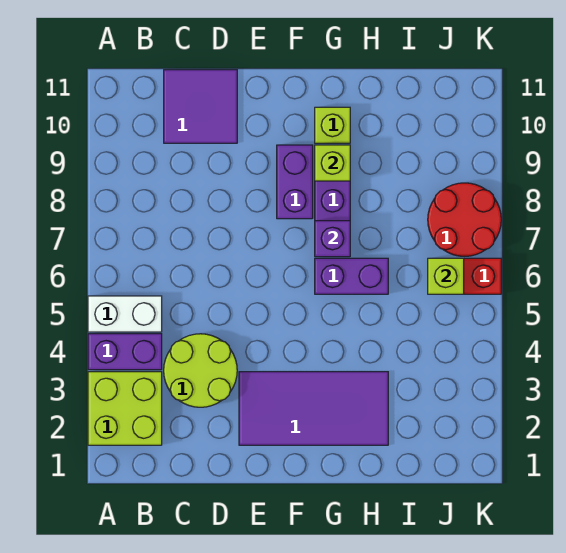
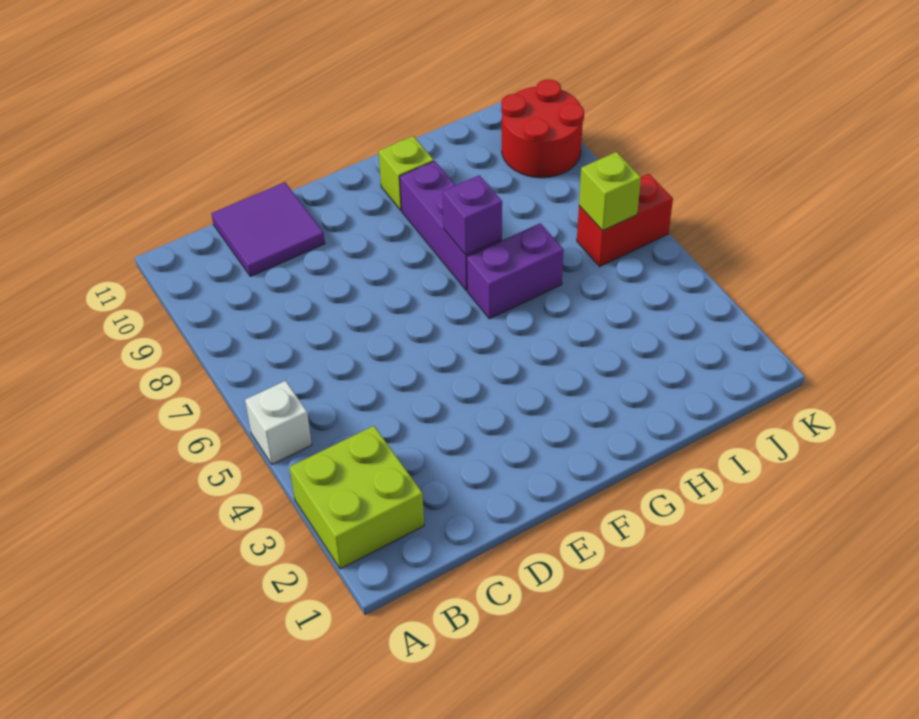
purple 1x2 brick [88,334,162,370] -> none
white 1x2 brick [88,296,162,332] -> white 1x1 brick [245,381,312,464]
lime 2x2 round brick [164,334,237,407] -> none
purple 2x4 tile [239,372,388,445] -> none
purple 1x2 brick [277,145,313,219] -> none
lime 1x1 brick [315,145,350,181] -> none
red 2x2 round brick [428,183,501,256] -> red 2x2 round brick moved to [501,79,584,178]

